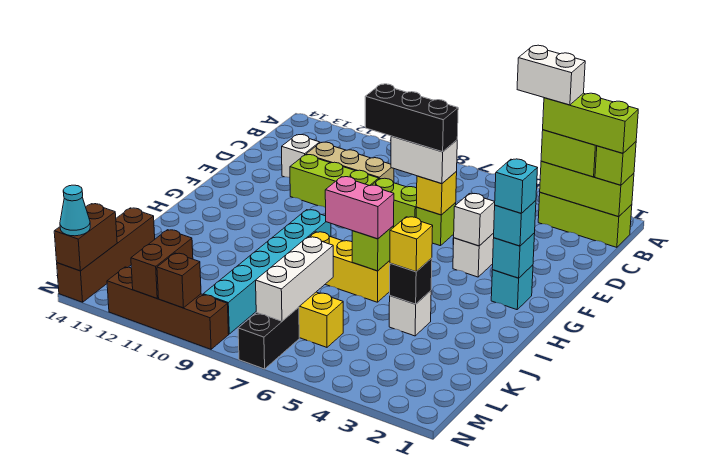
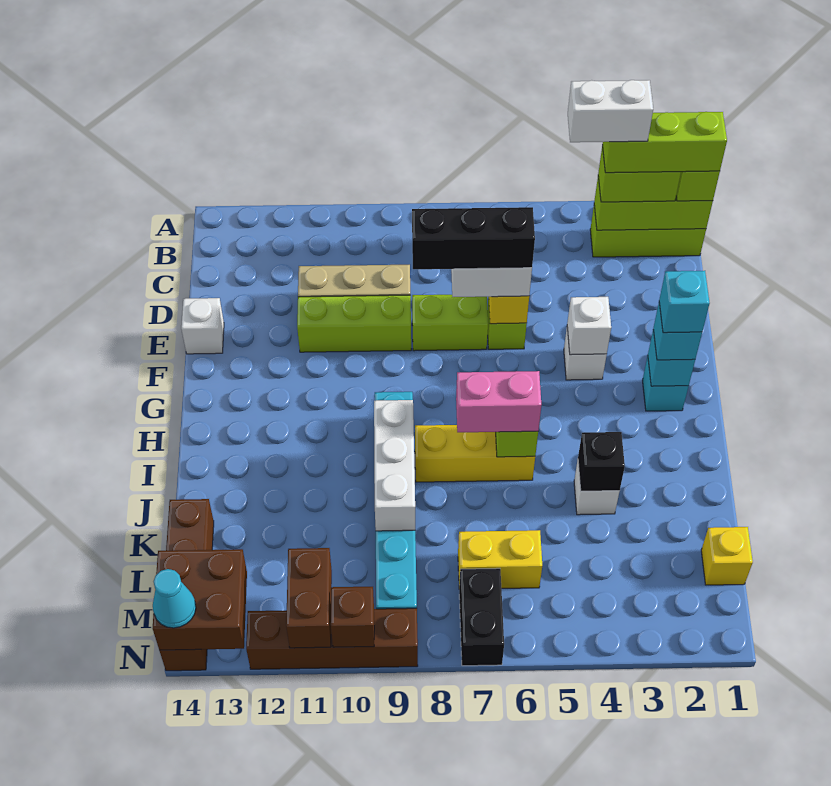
white 1x1 brick [282,135,320,178] -> white 1x1 brick moved to [181,298,224,354]
yellow 1x1 brick [390,217,433,272] -> yellow 1x1 brick moved to [701,527,753,585]
white 1x3 brick [256,237,333,321] -> white 1x3 brick moved to [374,400,415,531]
brown 1x2 brick [54,204,117,271] -> brown 2x2 brick [153,549,247,650]

